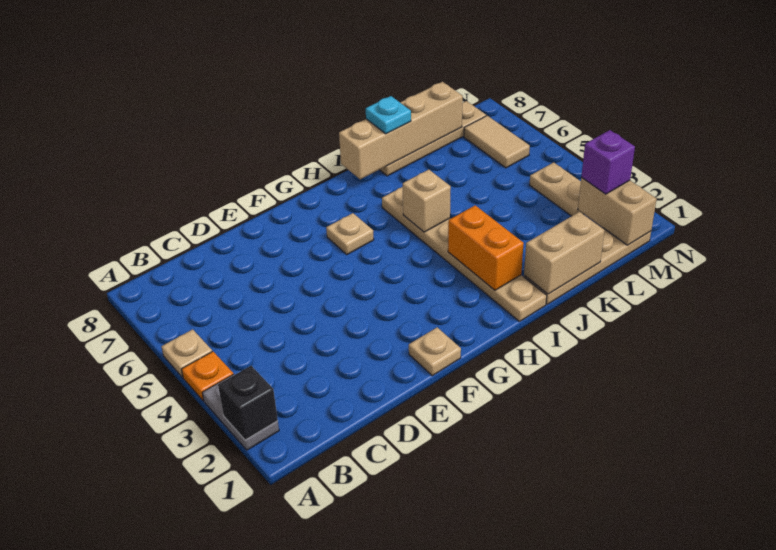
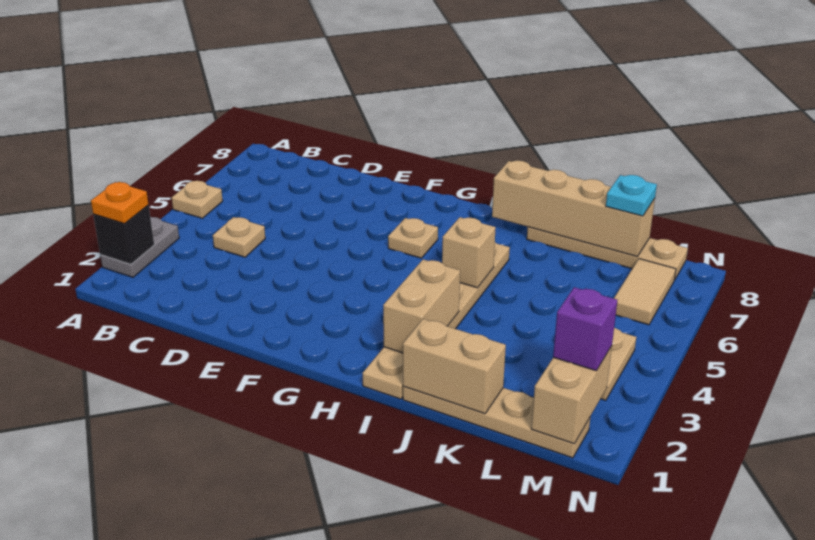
orange 1x1 plate [182,351,233,401] -> orange 1x1 plate moved to [91,182,148,224]
tan 1x1 plate [409,327,461,376] -> tan 1x1 plate moved to [213,217,265,257]
orange 1x2 brick [448,205,524,290] -> tan 1x2 brick [383,260,460,353]
cyan 1x1 plate [366,96,411,134] -> cyan 1x1 plate moved to [606,175,657,216]

